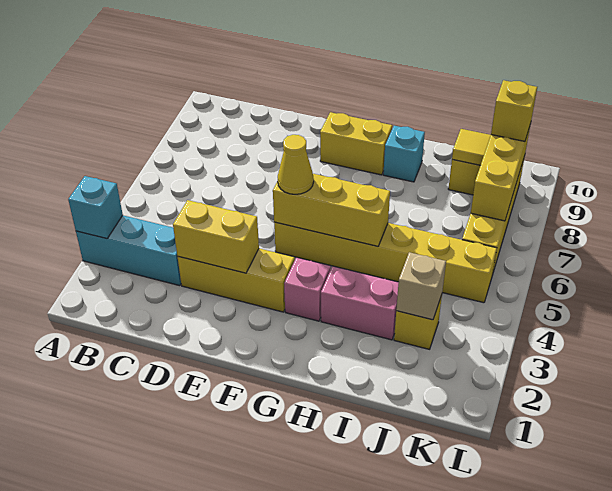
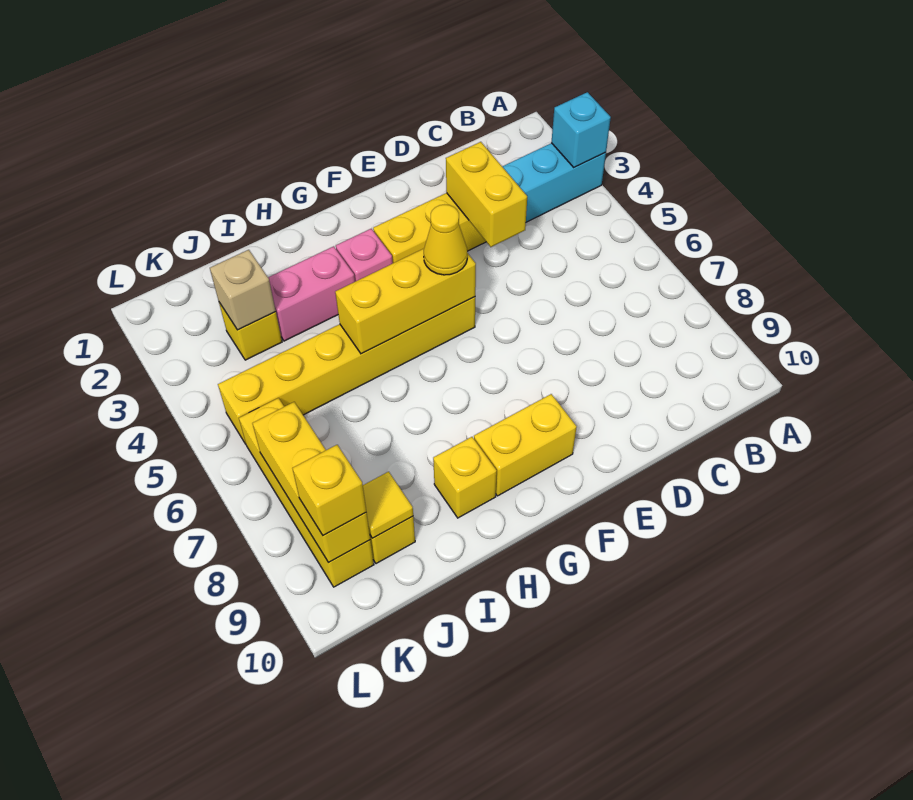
yellow 1x2 brick [173,200,259,273] -> yellow 1x2 brick turned to [446,142,527,247]
cyan 1x1 brick [383,126,425,182] -> yellow 1x1 brick [433,437,497,518]

